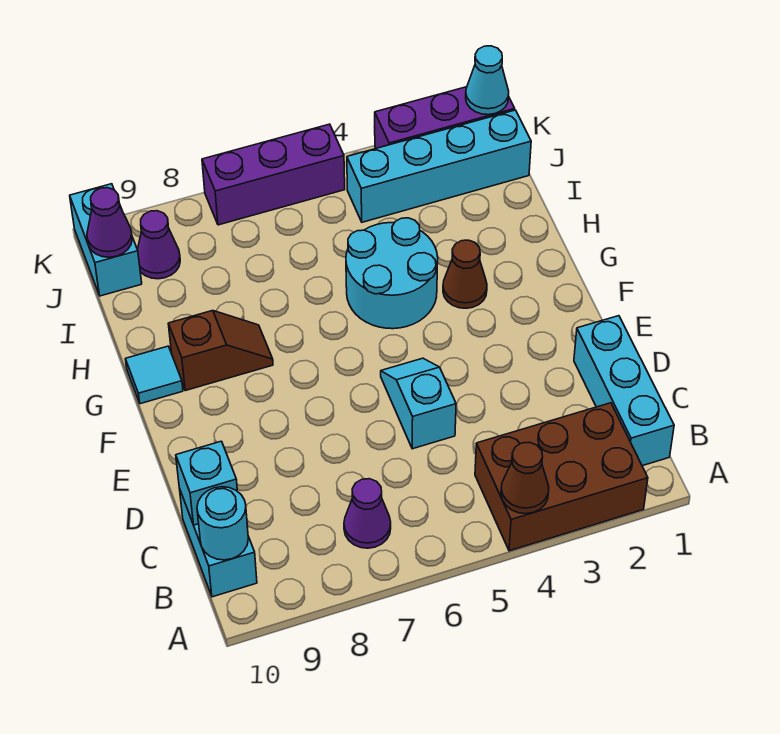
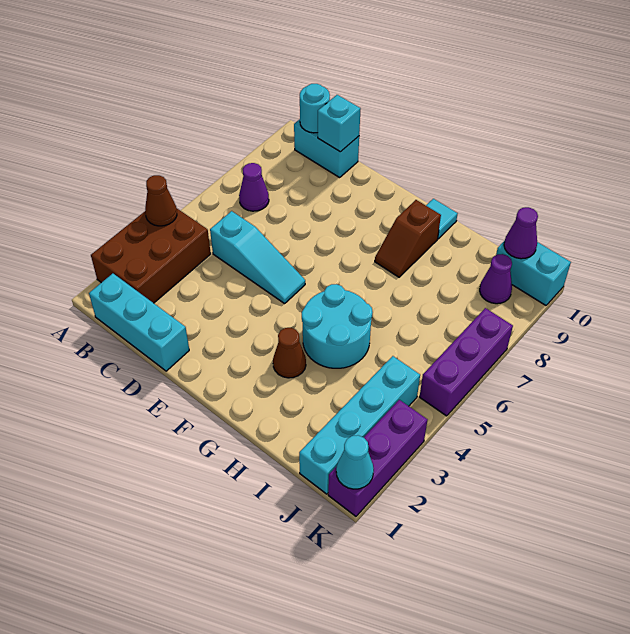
cyan 1x2 slope [381,358,456,449] -> cyan 1x3 slope [210,211,305,303]

